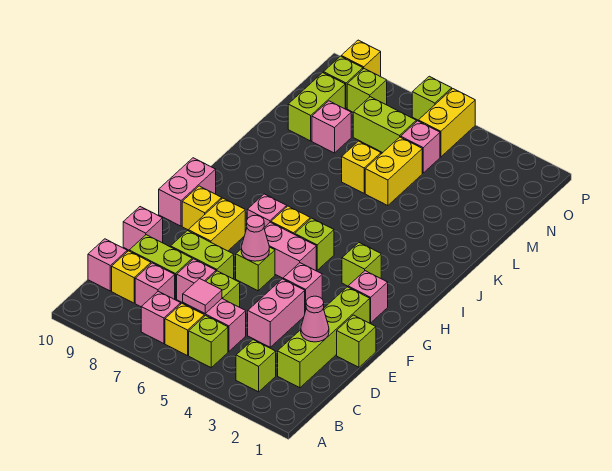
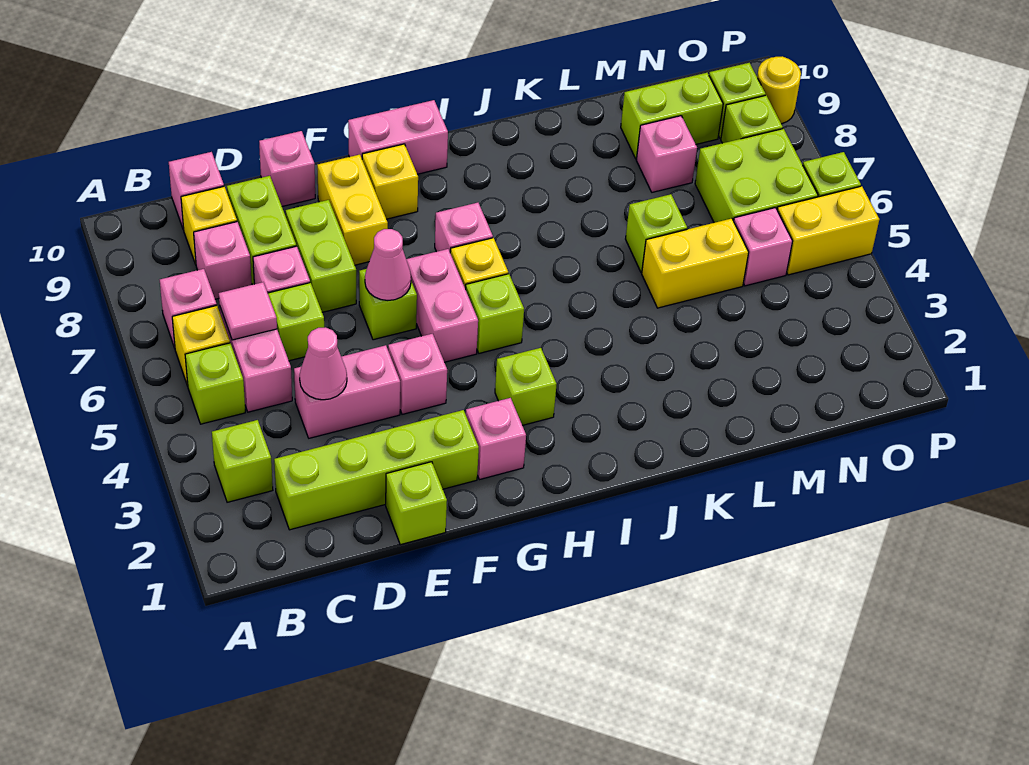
pink 1x1 cone [301,296,329,342] -> pink 1x1 cone moved to [300,327,347,400]
yellow 1x2 brick [188,198,245,251] -> yellow 1x2 brick turned to [317,155,388,265]
yellow 1x1 brick [342,141,381,193] -> lime 1x1 brick [626,194,687,272]
lime 1x2 brick [353,97,416,153] -> lime 2x2 brick [695,129,818,223]
yellow 1x1 brick [341,40,381,77] -> yellow 1x1 round brick [757,56,801,124]

